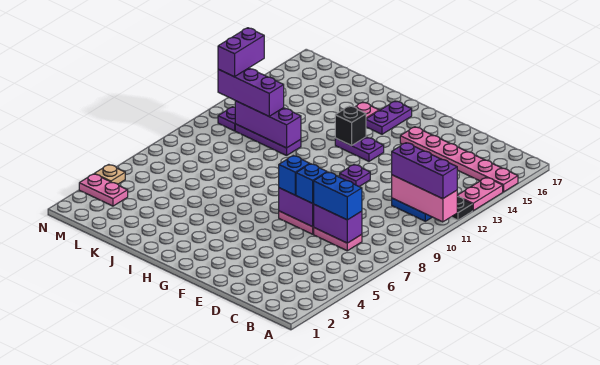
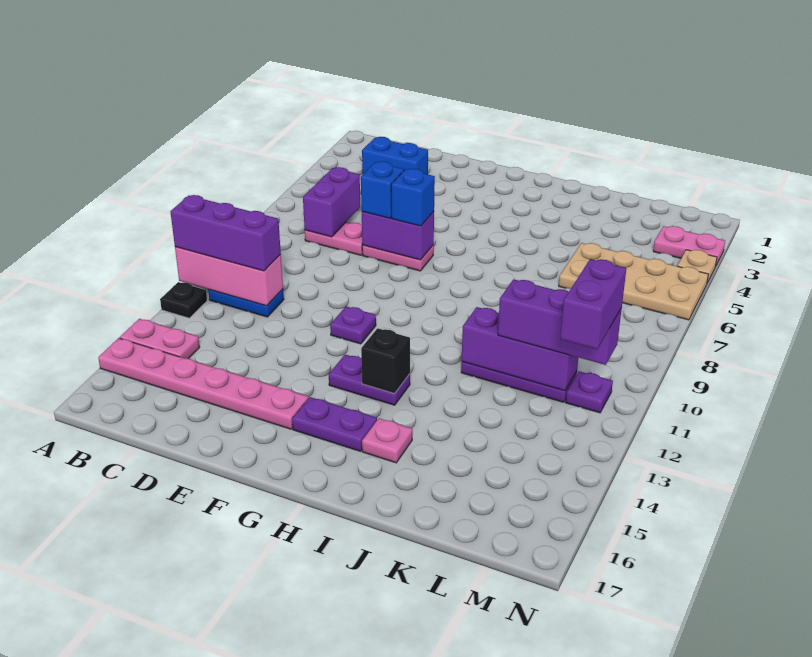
pink 1x2 plate [457,177,503,211] -> pink 1x2 plate turned to [120,319,200,359]
purple 1x2 brick [314,205,362,243] -> purple 1x2 brick turned to [303,167,360,237]
blue 1x2 brick [314,172,362,220] -> blue 1x2 brick moved to [362,137,428,174]
purple 1x2 plate [366,101,412,134] -> purple 1x2 plate turned to [292,397,377,451]
none -> tan 2x4 plate [559,243,708,320]

